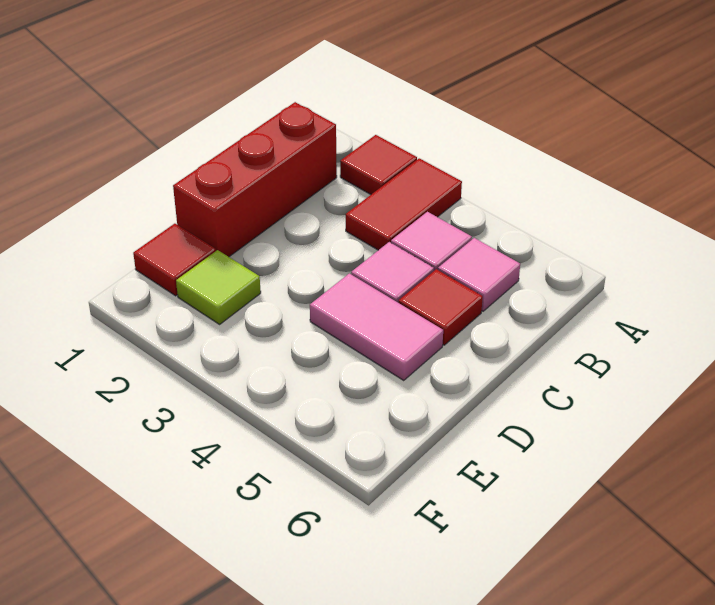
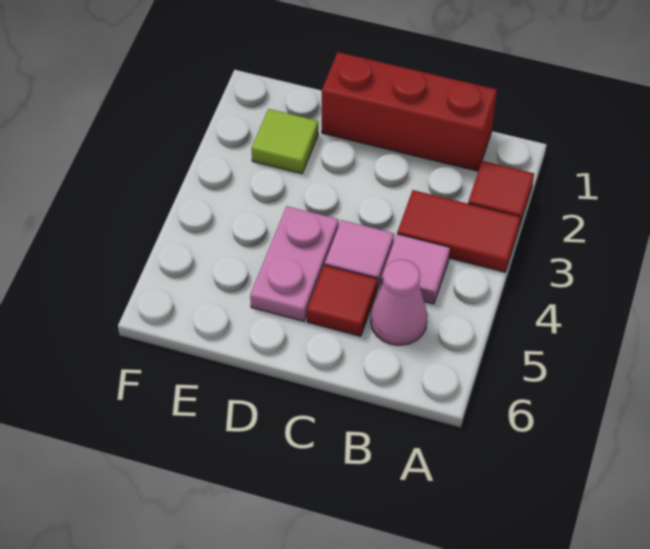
pink 1x1 tile [438,238,520,311] -> pink 1x1 cone [371,260,427,345]
pink 1x2 tile [310,273,443,380] -> pink 1x2 plate [250,206,339,321]
red 1x1 tile [133,224,216,296] -> none

